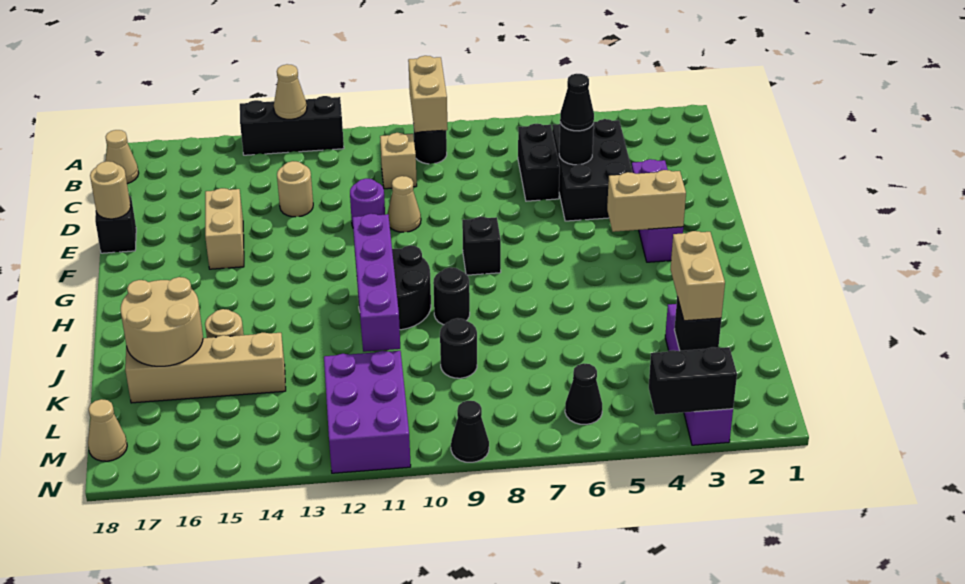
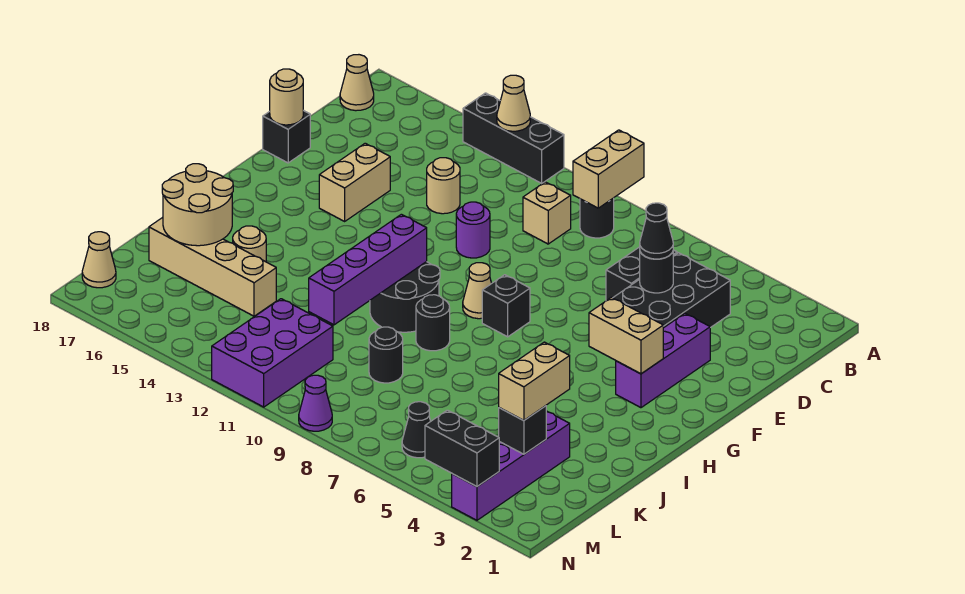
tan 1x1 cone [388,176,421,232] -> tan 1x1 cone moved to [463,263,492,319]
black 1x1 cone [451,401,489,462] -> purple 1x1 cone [299,375,332,431]

